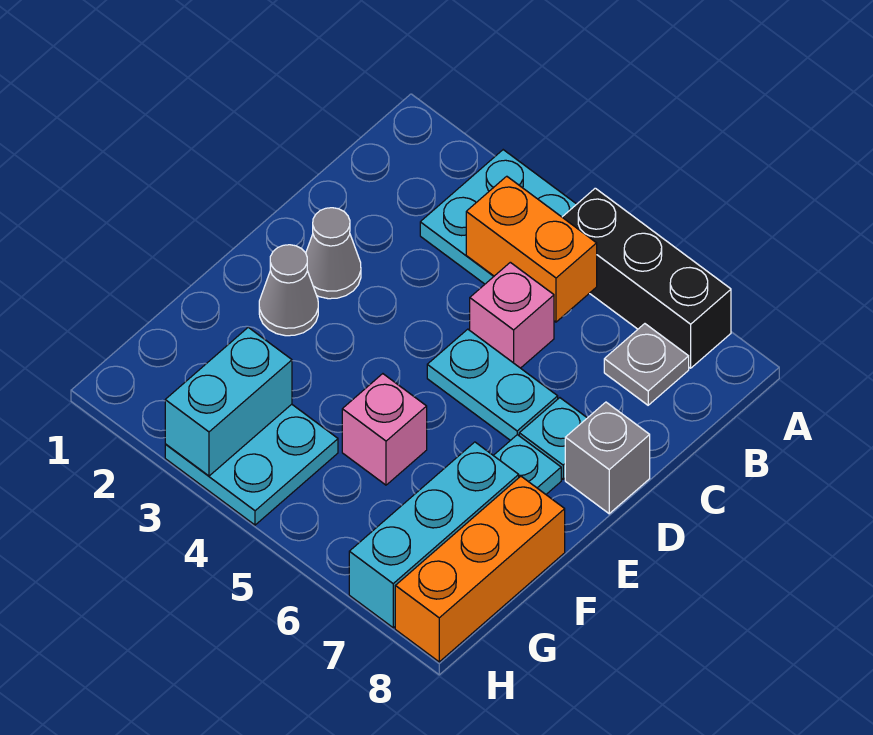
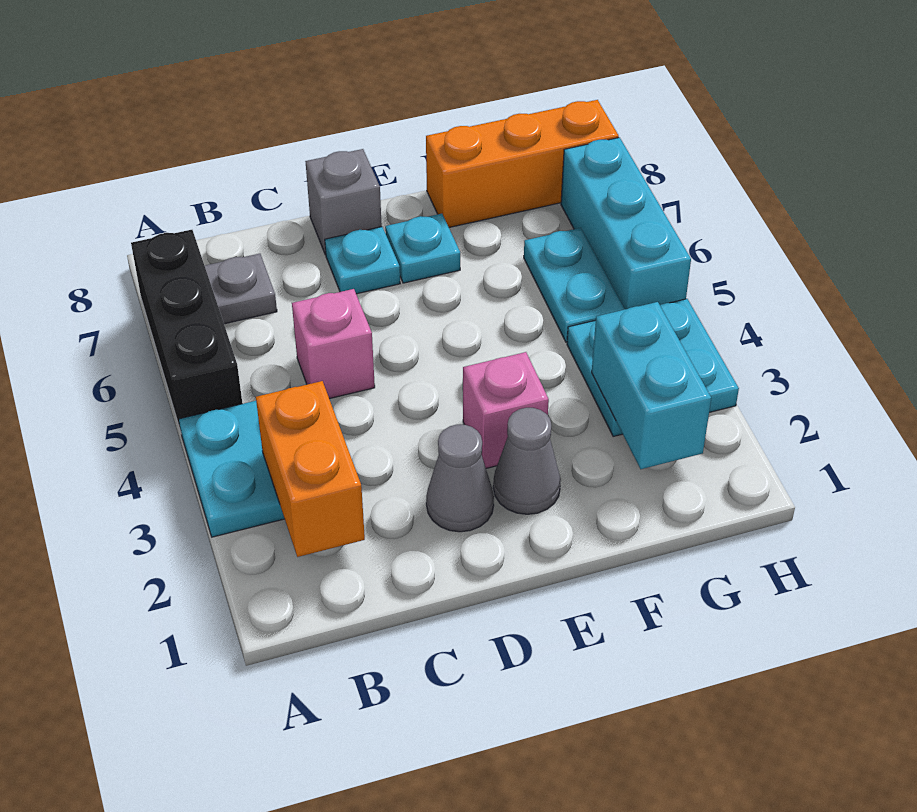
orange 1x2 brick [466,176,597,322] -> orange 1x2 brick moved to [256,381,365,557]
cyan 1x2 plate [427,329,558,440] -> cyan 1x2 plate moved to [524,228,625,342]
pink 1x1 brick [342,374,427,485] -> pink 1x1 brick moved to [463,352,549,468]
cyan 1x3 brick [349,442,519,628] -> cyan 1x3 brick turned to [561,138,691,309]
cyan 1x2 brick [165,327,292,476] -> cyan 1x2 brick turned to [592,302,711,469]

